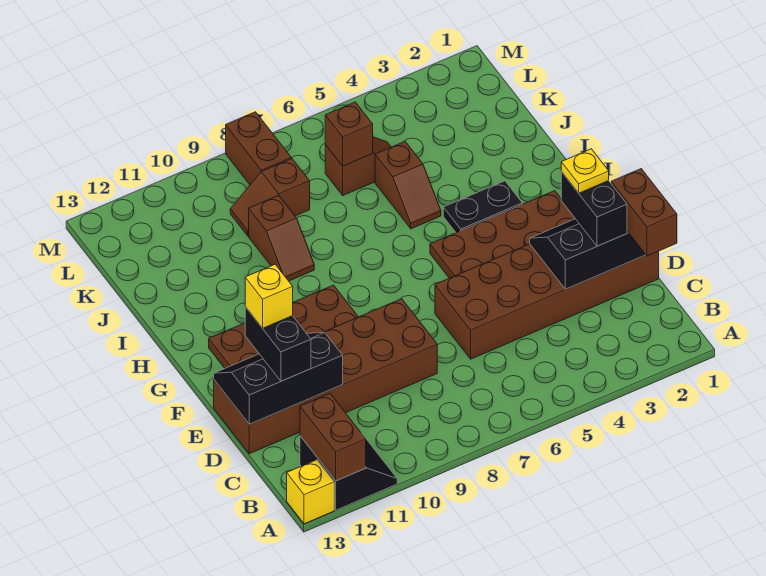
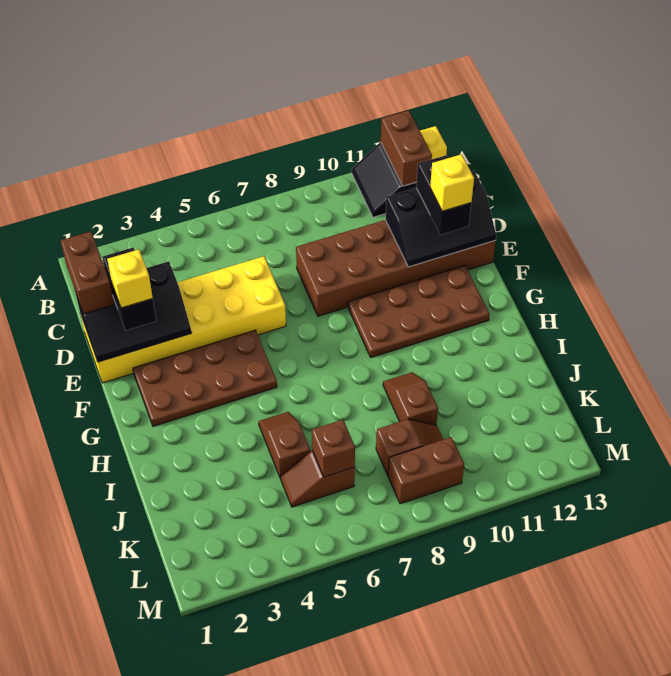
brown 2x6 brick [435,244,659,359] -> yellow 2x6 brick [81,256,286,383]
yellow 1x1 plate [561,149,609,193] -> yellow 1x1 brick [107,250,153,308]
black 1x2 plate [443,181,522,233] -> none
brown 1x2 brick [226,112,291,185] -> brown 1x2 brick turned to [388,437,464,504]

